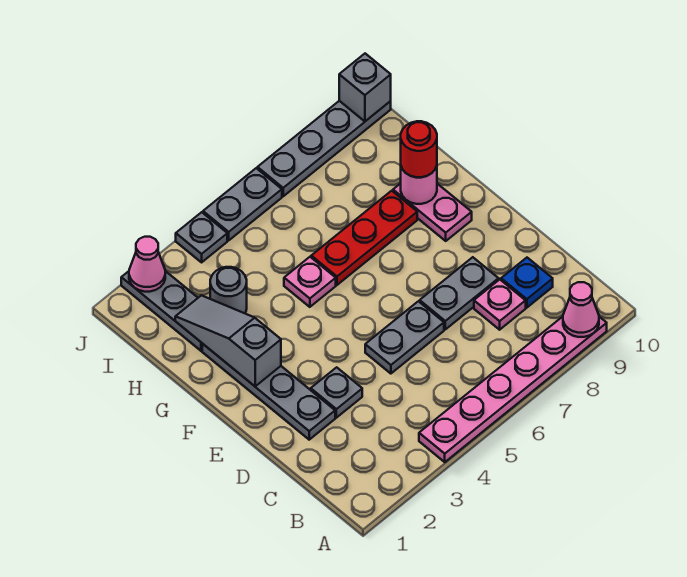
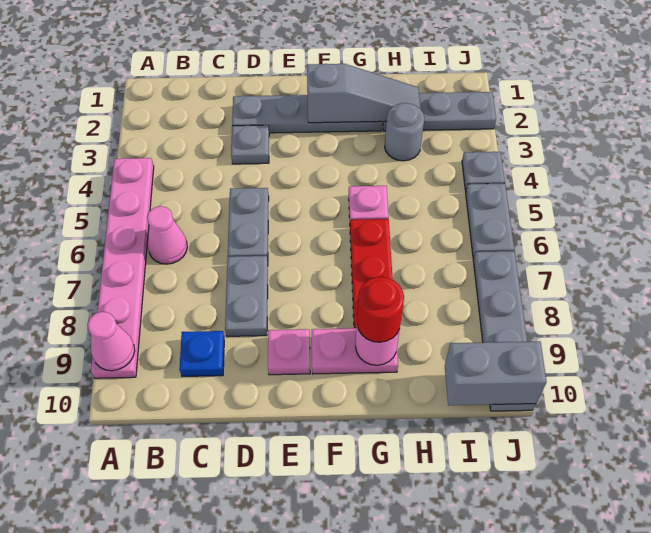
pink 1x1 plate [474,280,526,330] -> pink 1x1 plate moved to [268,329,310,375]
pink 1x1 cone [129,237,165,292] -> pink 1x1 cone moved to [147,206,187,264]
grey 1x1 brick [339,54,391,121] -> grey 1x2 brick [445,341,547,405]

